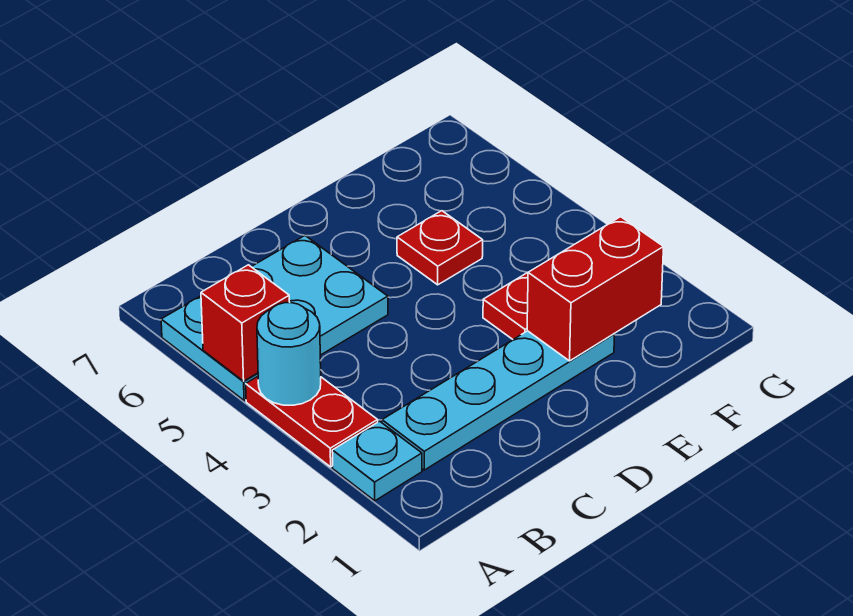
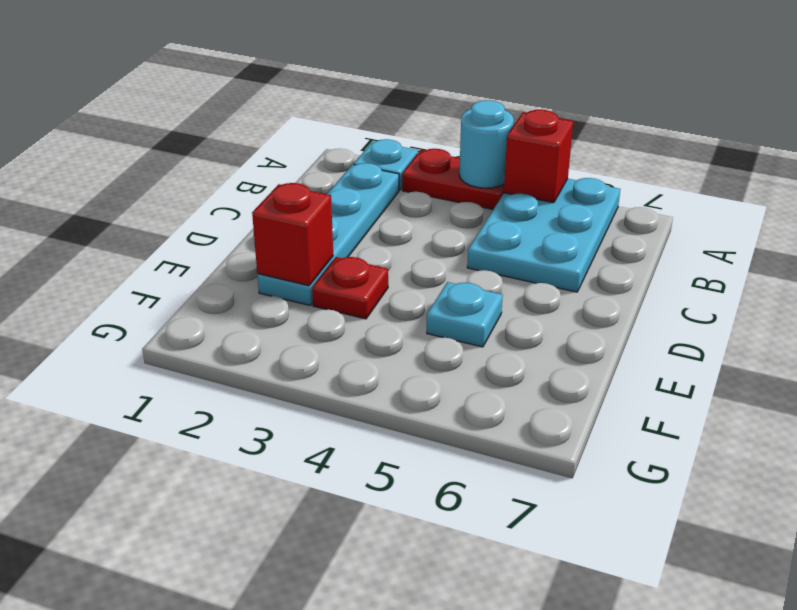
red 1x2 brick [527,217,663,361] -> red 1x1 brick [252,183,333,286]
red 1x1 plate [397,211,483,285] -> cyan 1x1 plate [427,282,503,347]

